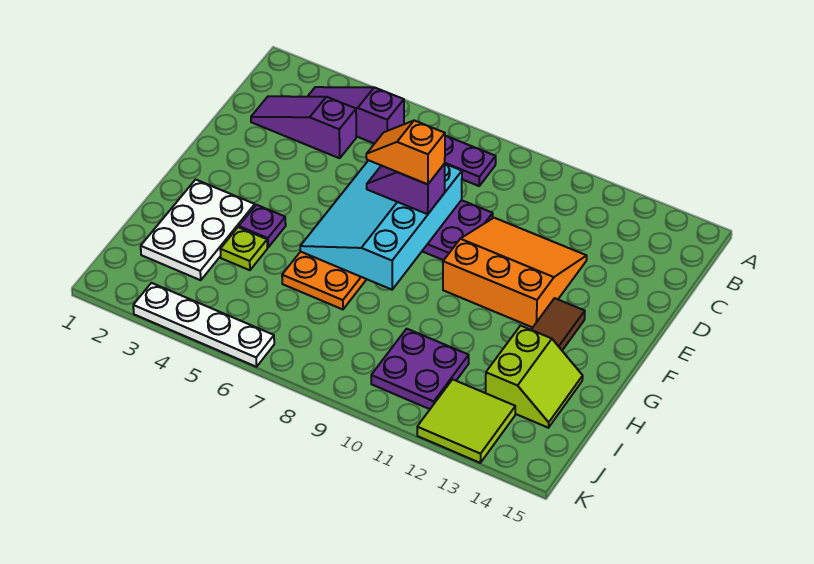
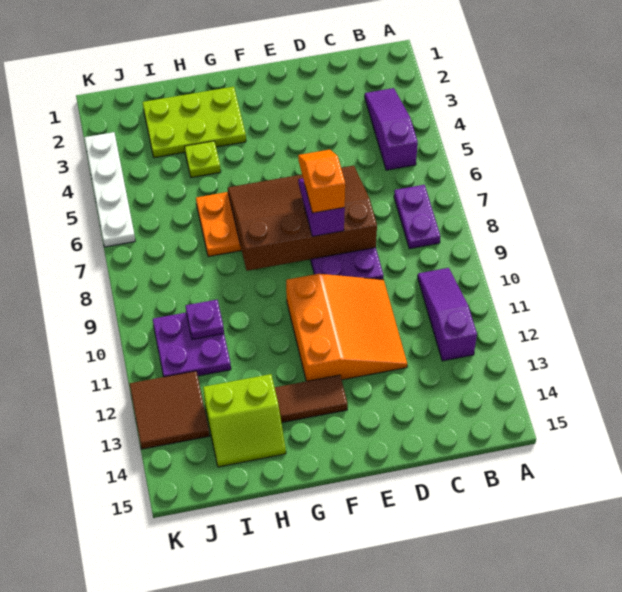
purple 1x3 slope [251,96,356,158] -> purple 1x3 slope moved to [418,268,477,361]
cyan 3x4 slope [300,160,462,290] -> brown 3x4 slope [228,166,377,271]
white 2x3 plate [141,180,255,280] -> lime 2x3 plate [143,87,246,158]
purple 1x1 plate [239,205,286,247] -> purple 1x1 plate moved to [186,300,224,340]
lime 2x2 tile [417,379,515,463] -> brown 2x2 tile [130,371,209,449]

